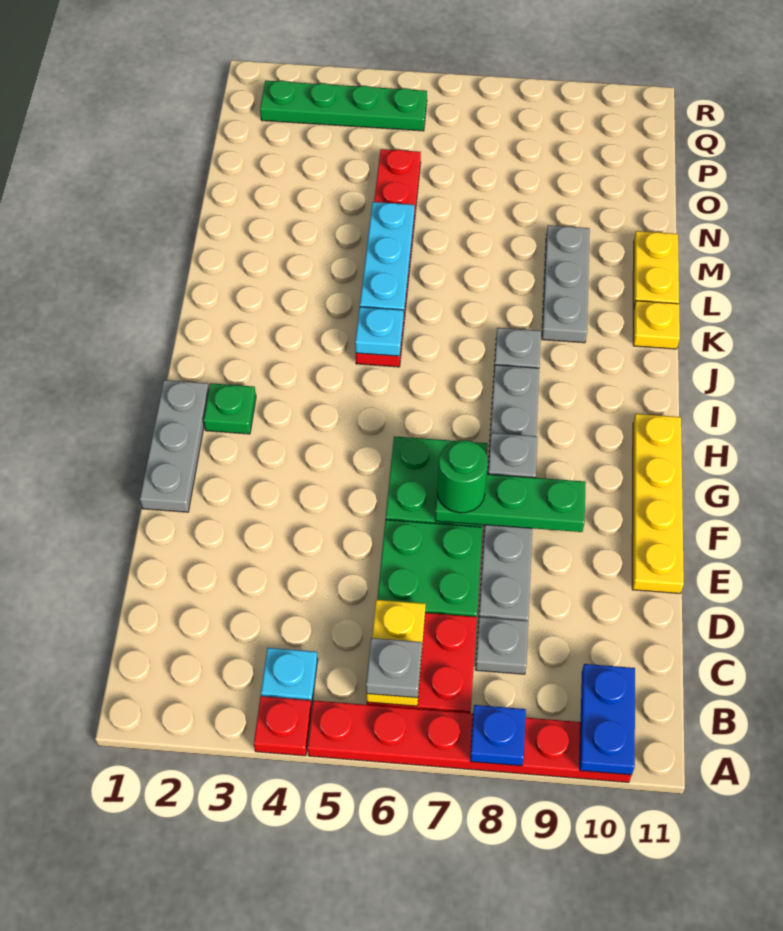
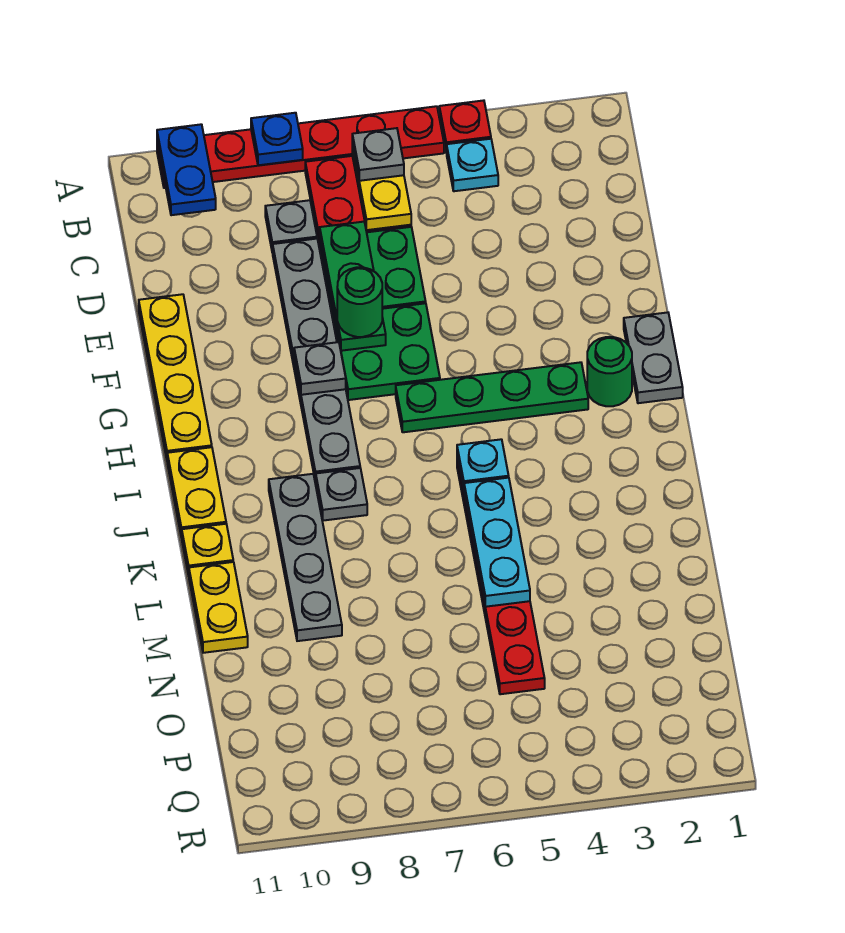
grey 1x3 plate [140,380,209,512] -> grey 1x2 plate [624,312,683,403]
green 1x3 plate [435,474,586,532] -> green 1x3 plate turned to [319,222,386,351]
green 1x1 plate [204,383,256,434] -> green 1x1 round brick [587,337,632,406]
none -> yellow 1x2 plate [167,447,226,538]
grey 1x3 plate [542,225,590,343] -> grey 1x4 plate [269,474,342,641]
green 1x4 plate [260,81,427,131] -> green 1x4 plate moved to [396,362,588,432]

